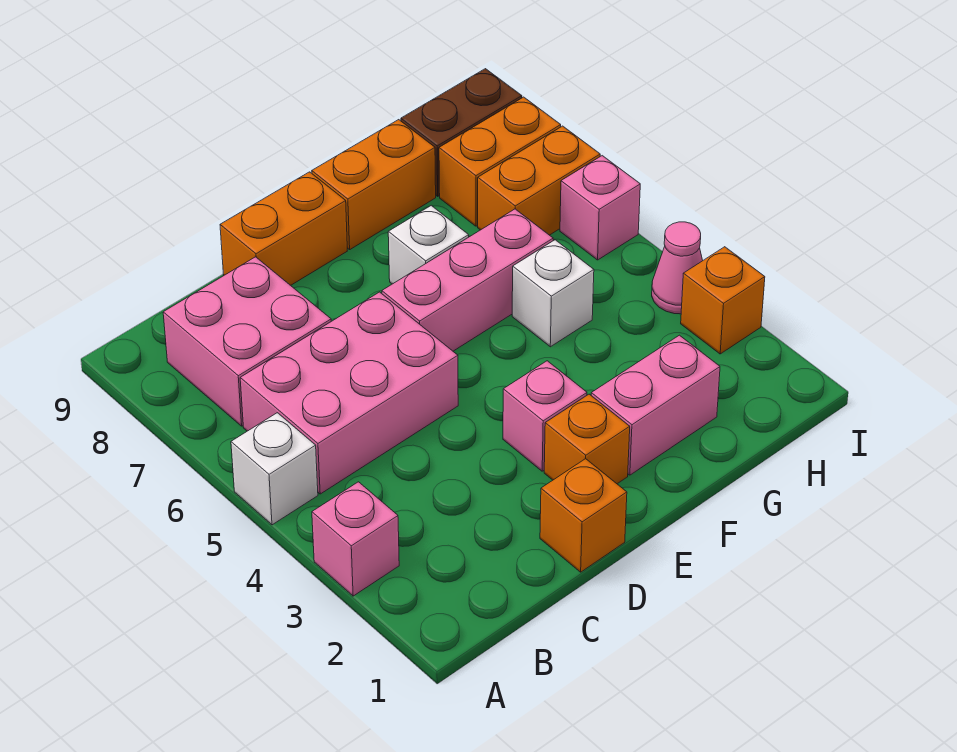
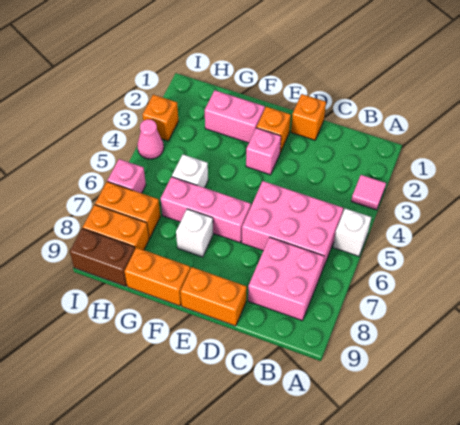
pink 1x1 brick [312,482,399,596] -> pink 1x1 tile [351,175,386,210]

